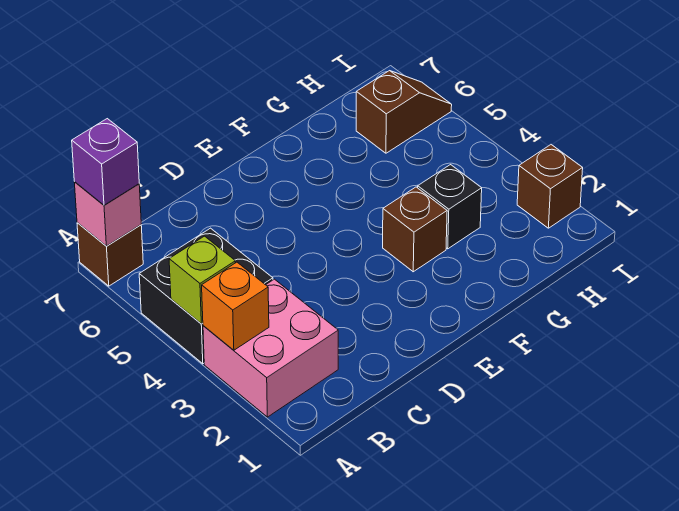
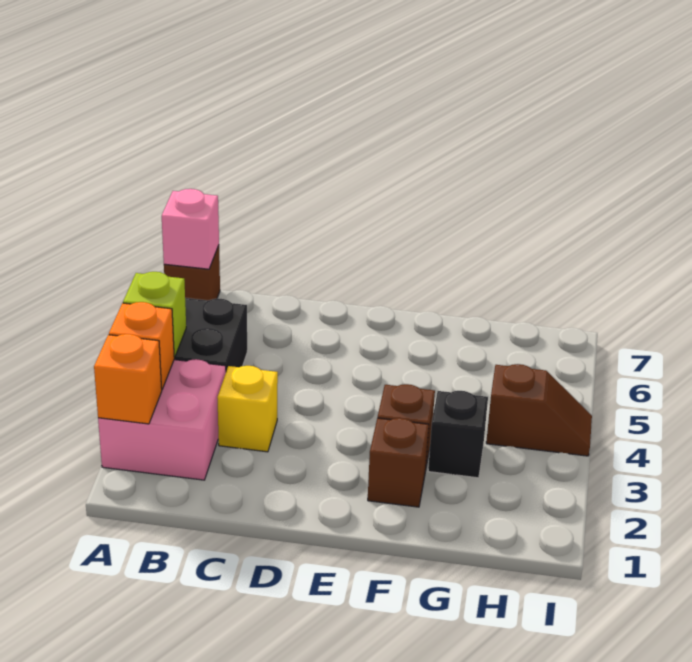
none -> orange 1x1 brick [94,334,162,424]
purple 1x1 brick [72,119,139,205] -> none
none -> yellow 1x1 brick [217,366,278,452]
brown 1x2 slope [356,71,452,153] -> brown 1x2 slope moved to [486,364,592,456]
brown 1x1 brick [517,145,583,228] -> brown 1x1 brick moved to [368,418,429,507]

